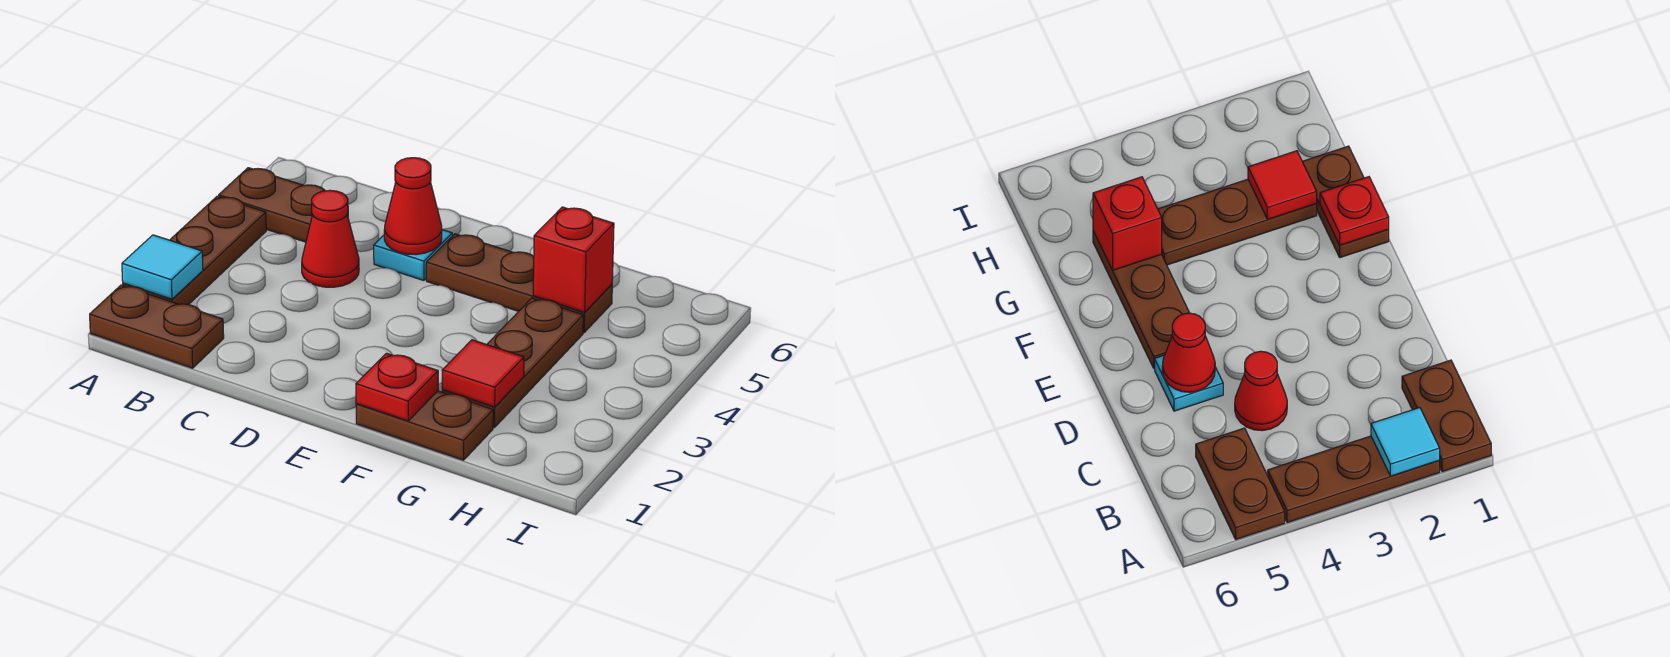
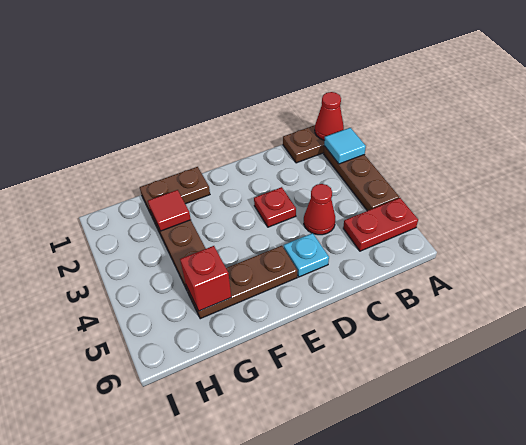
brown 1x2 plate [219,168,348,242] -> red 1x2 plate [343,198,418,251]
red 1x1 cone [384,158,442,254] -> red 1x1 cone moved to [315,92,344,140]
red 1x1 plate [356,353,438,421] -> red 1x1 plate moved to [254,187,296,227]

